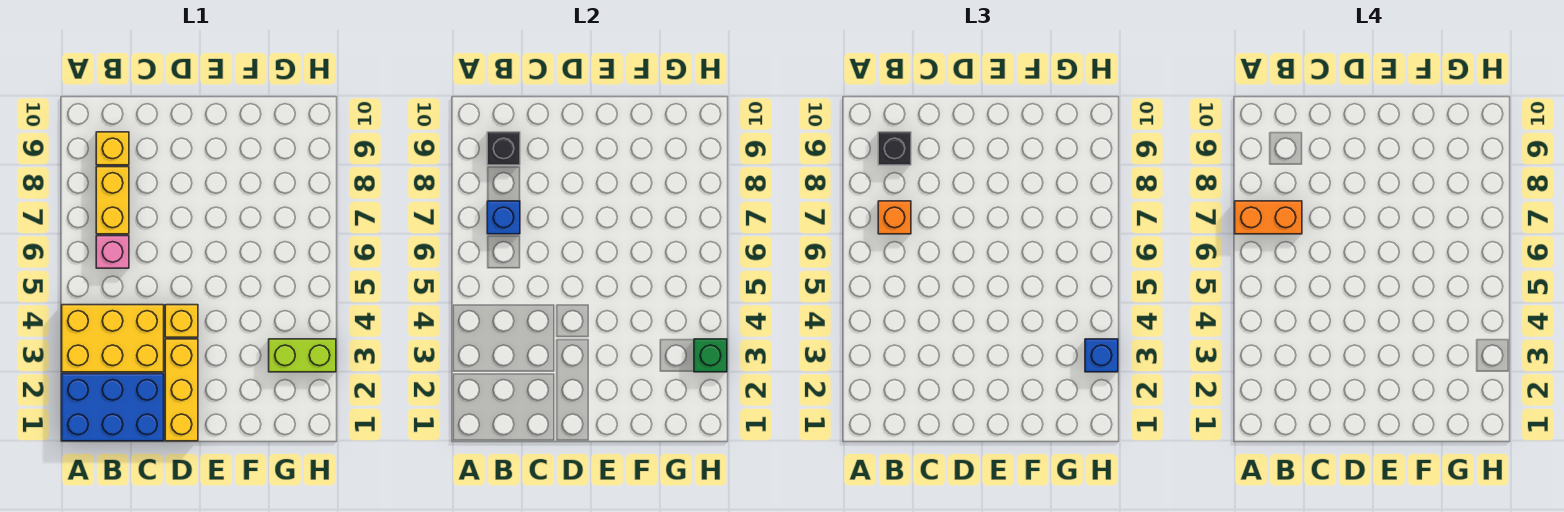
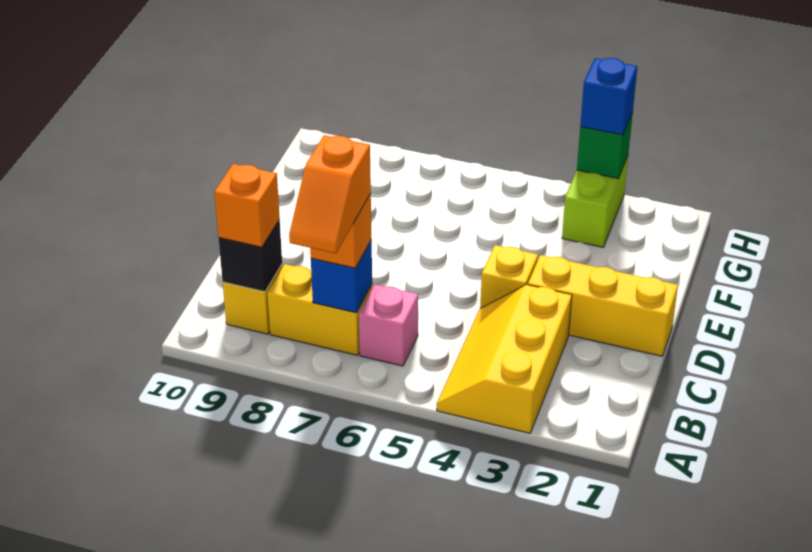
blue 2x3 brick [62,374,164,441] -> none
yellow 2x3 brick [62,305,164,372] -> yellow 2x3 slope [437,285,572,433]
orange 1x2 brick [1235,201,1302,234] -> orange 1x2 slope [289,135,371,253]
black 1x1 brick [878,132,911,165] -> orange 1x1 brick [214,164,280,247]

